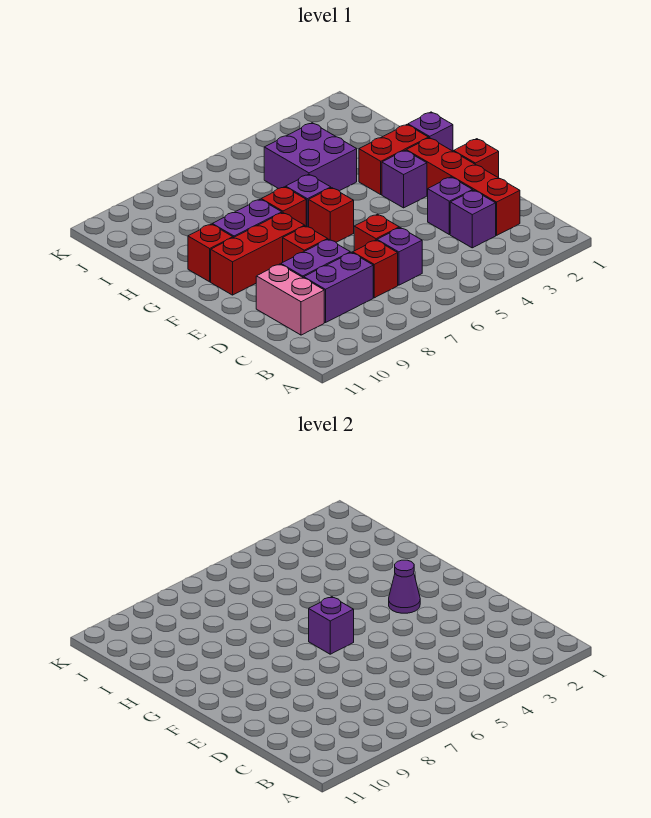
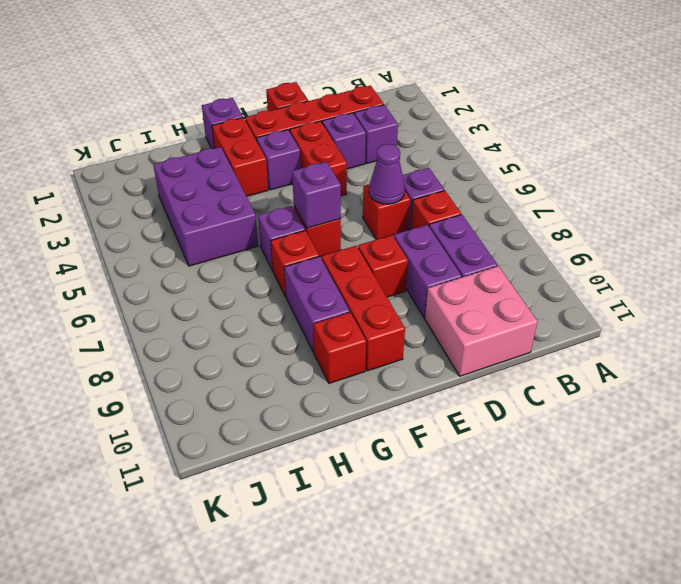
pink 1x2 brick [256,264,324,335] -> pink 2x2 brick [425,266,538,376]
none -> red 1x2 brick [290,121,347,196]
purple 1x1 cone [389,560,420,613] -> purple 1x1 cone moved to [369,144,405,204]
purple 2x2 brick [264,123,357,191] -> purple 2x3 brick [153,147,258,266]

